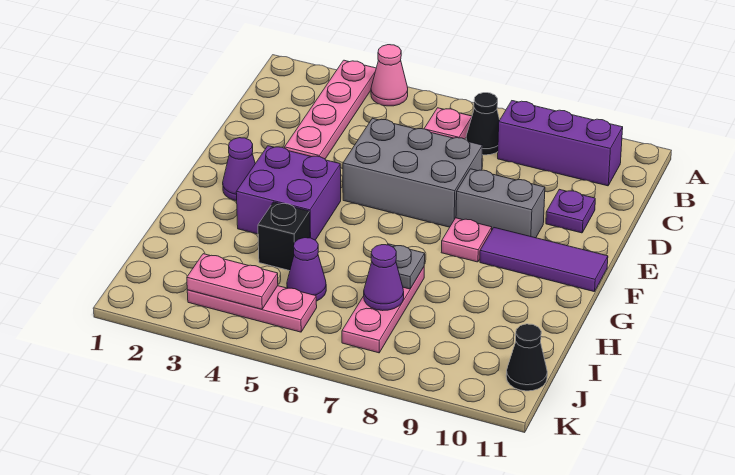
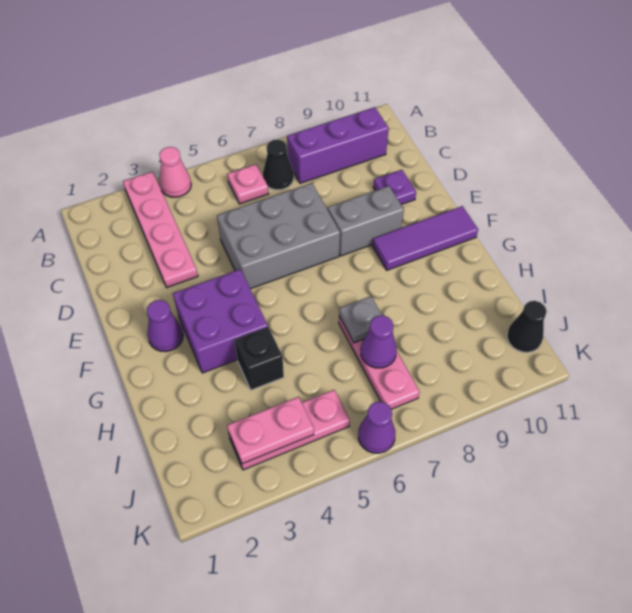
pink 1x1 plate [441,218,492,262] -> none
purple 1x1 cone [287,238,326,301] -> purple 1x1 cone moved to [358,402,395,453]

